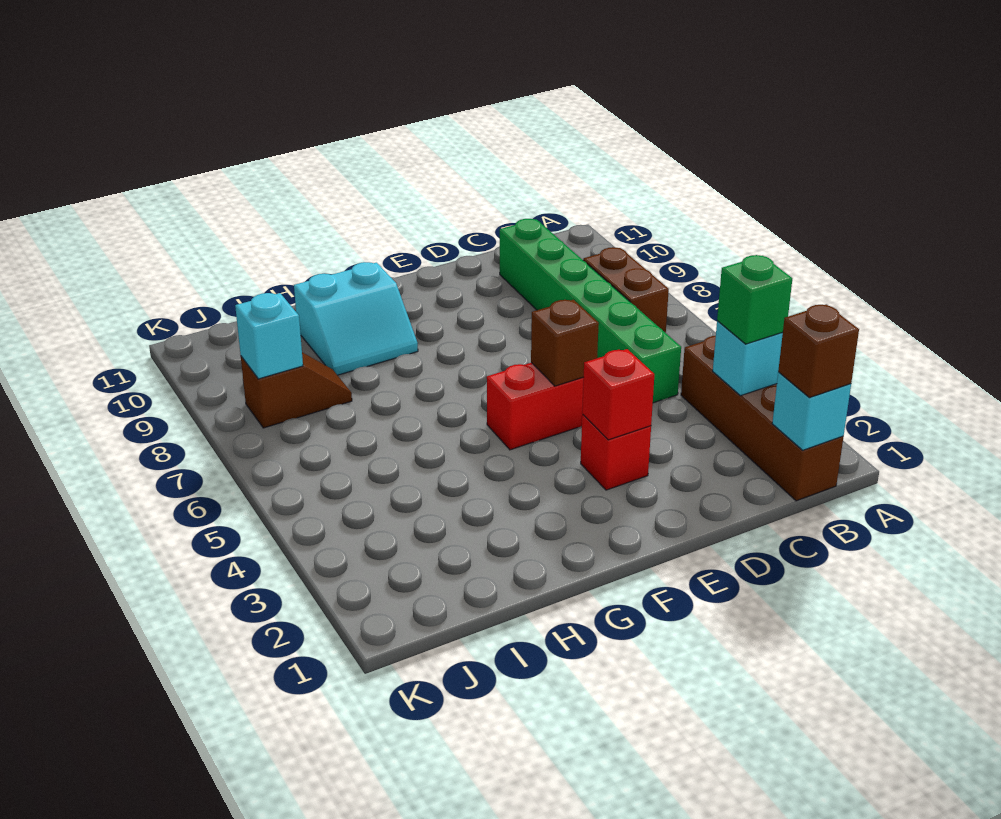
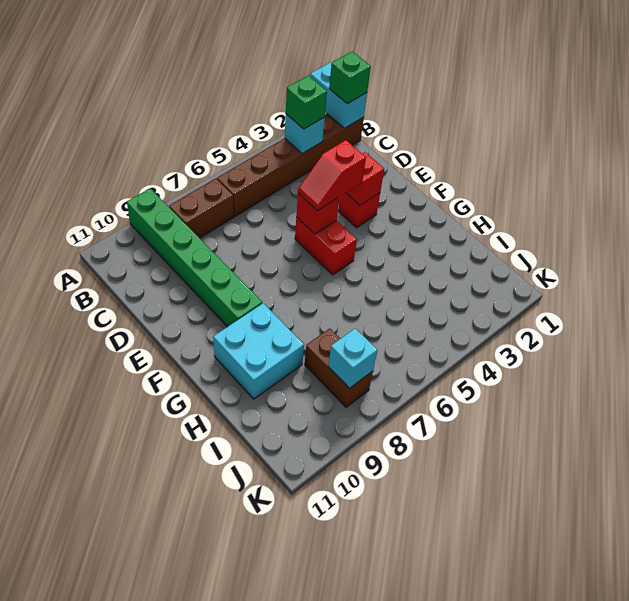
brown 1x4 brick [681,336,843,501] -> brown 1x6 brick [217,114,364,216]
cyan 1x1 brick [772,372,851,450] -> cyan 1x2 brick [310,62,367,128]
brown 1x1 brick [778,304,859,398] -> green 1x1 brick [329,51,371,104]
green 1x6 brick [500,219,681,403] -> green 1x6 brick turned to [127,188,262,327]
none -> red 1x2 slope [298,140,366,211]
brown 1x1 brick [531,300,599,386] -> red 1x1 brick [296,193,339,234]
cyan 2x2 slope [294,262,418,375] -> cyan 2x2 brick [213,303,304,399]
brown 1x2 slope [241,352,352,428] -> brown 1x2 brick [305,328,373,407]

